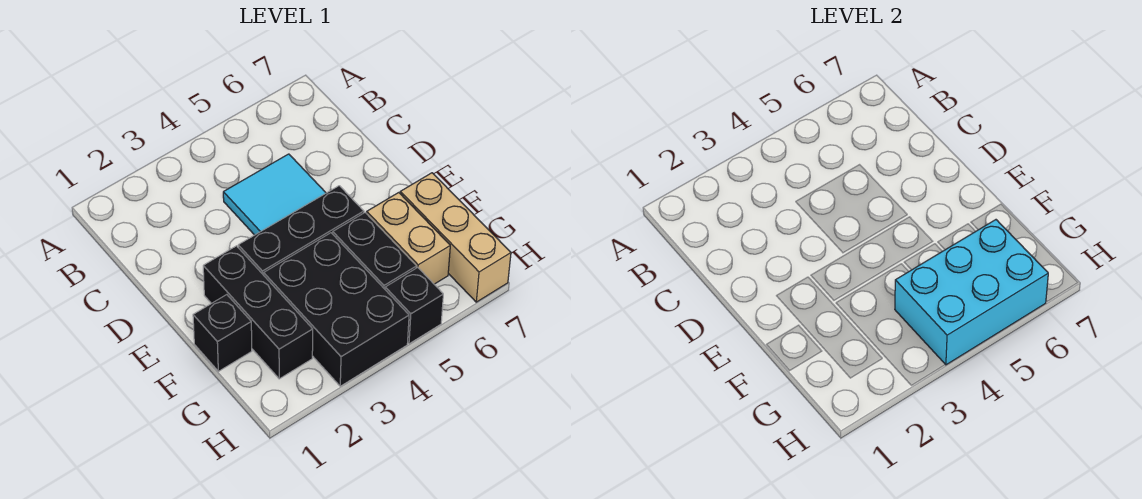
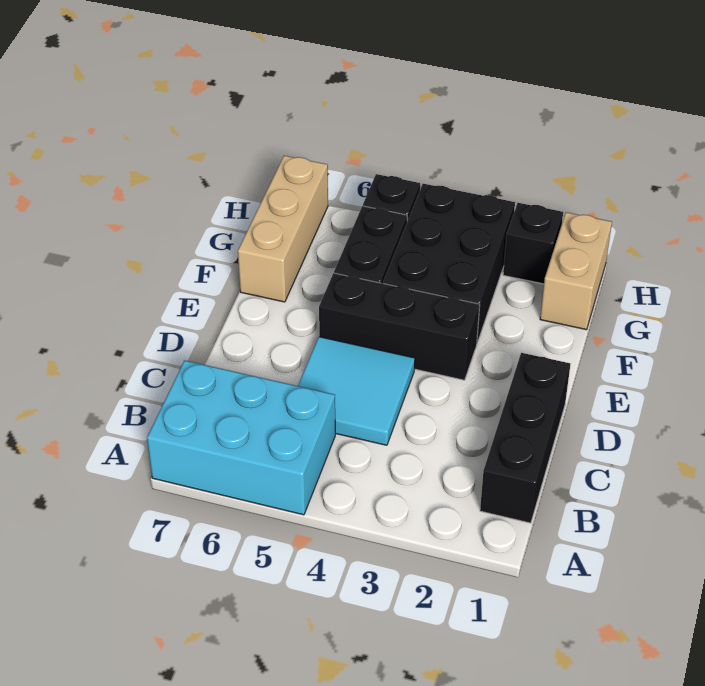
black 1x3 brick [203,246,313,379] -> black 1x3 brick moved to [480,353,570,523]
black 1x1 brick [193,295,252,371] -> black 1x1 brick moved to [503,203,563,284]
tan 1x2 brick [367,193,450,284] -> tan 1x2 brick moved to [540,212,612,330]
cyan 2x3 brick [895,220,1048,365] -> cyan 2x3 brick moved to [147,361,335,515]

